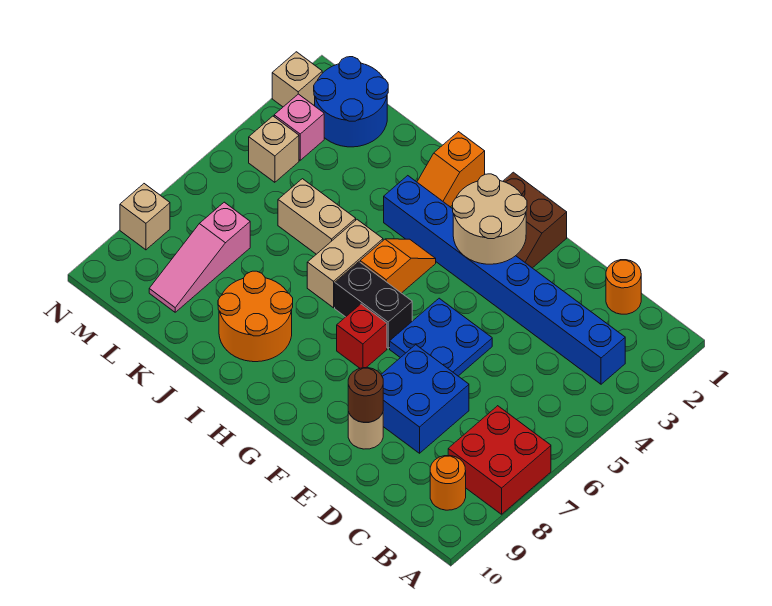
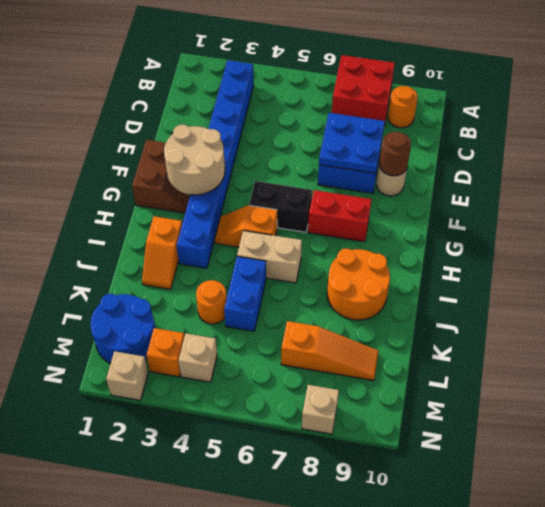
orange 1x1 round brick [606,260,641,314] -> orange 1x1 round brick moved to [196,280,227,324]
blue 2x2 plate [390,298,492,376] -> blue 2x2 plate moved to [319,113,385,173]
black 1x2 brick [335,262,412,348] -> black 1x2 brick turned to [249,181,312,232]
red 1x1 brick [337,304,387,368] -> red 1x2 brick [308,190,372,242]
orange 1x2 slope [417,132,485,207] -> orange 1x2 slope turned to [142,216,182,289]
tan 1x2 brick [278,179,356,254] -> blue 1x2 brick [224,256,266,331]
pink 1x3 slope [149,202,250,312] -> orange 1x3 slope [281,321,379,381]
pink 1x1 brick [274,94,324,160] -> orange 1x1 brick [147,328,184,377]

